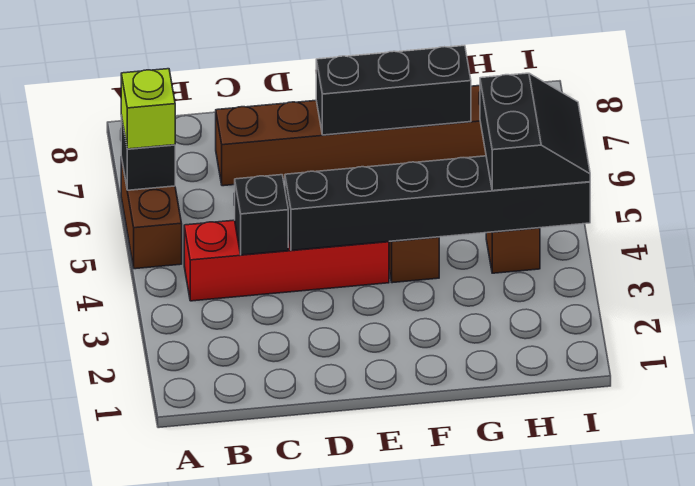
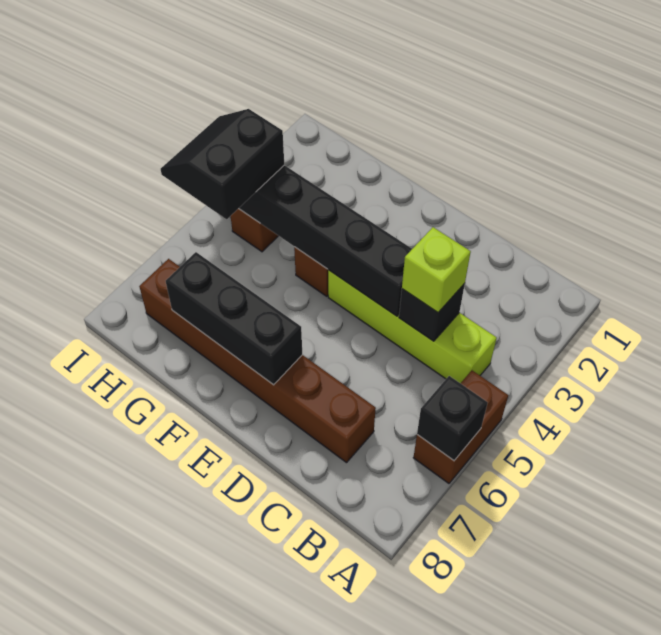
lime 1x1 brick [121,69,175,149] -> lime 1x1 brick moved to [402,227,471,312]
red 1x4 brick [184,220,389,301] -> lime 1x4 brick [328,270,497,383]

